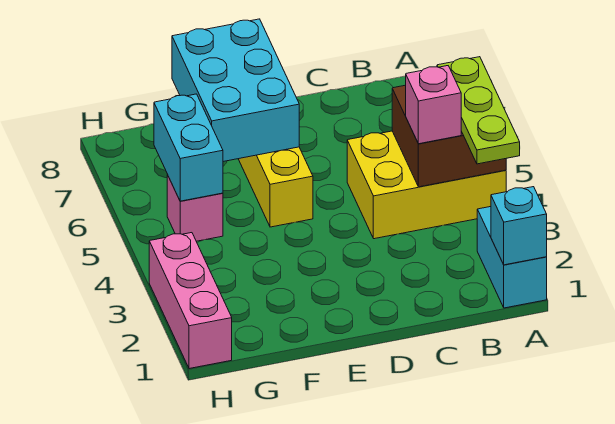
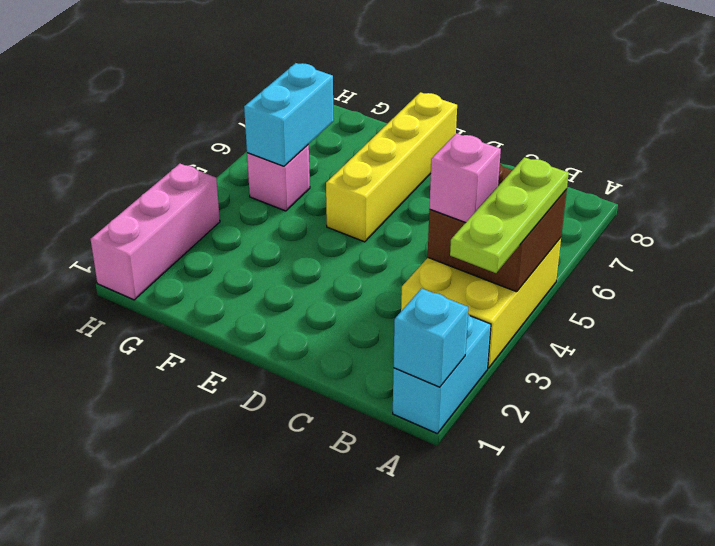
yellow 2x3 brick [347,131,506,239] -> yellow 2x3 brick turned to [401,238,561,368]
cyan 2x3 brick [172,19,299,162] -> none

